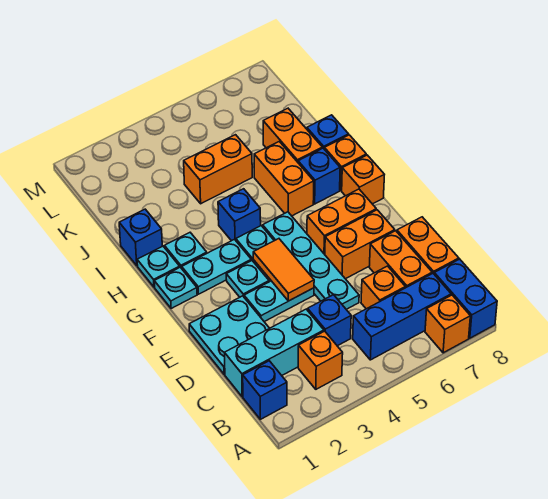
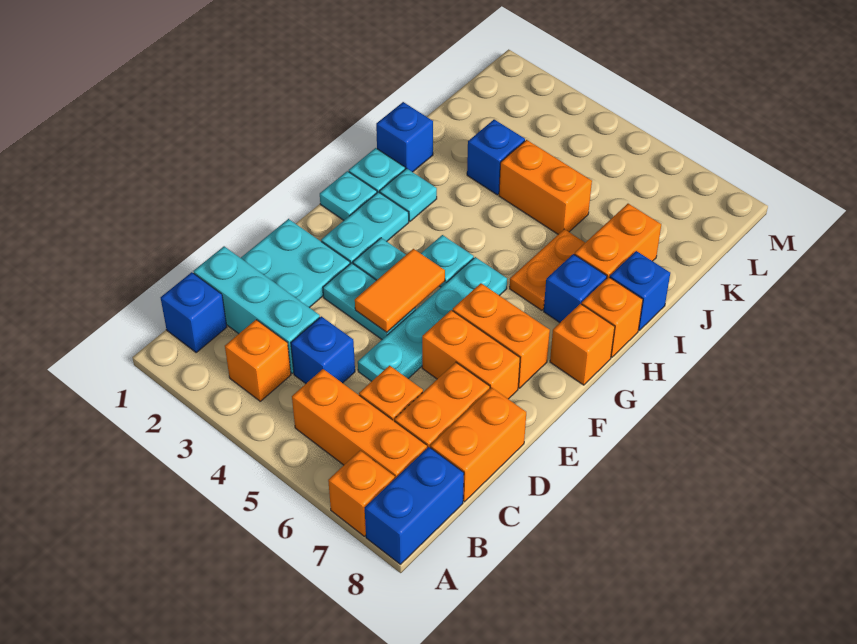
blue 1x3 brick [353,274,451,360] -> orange 1x3 brick [292,369,427,478]
cyan 1x2 plate [182,239,251,294] -> cyan 1x2 plate turned to [321,192,409,264]
blue 1x1 brick [218,189,261,241] -> blue 1x1 brick moved to [467,120,525,195]
orange 1x2 brick [254,141,314,216] -> orange 1x2 plate [510,229,585,310]

